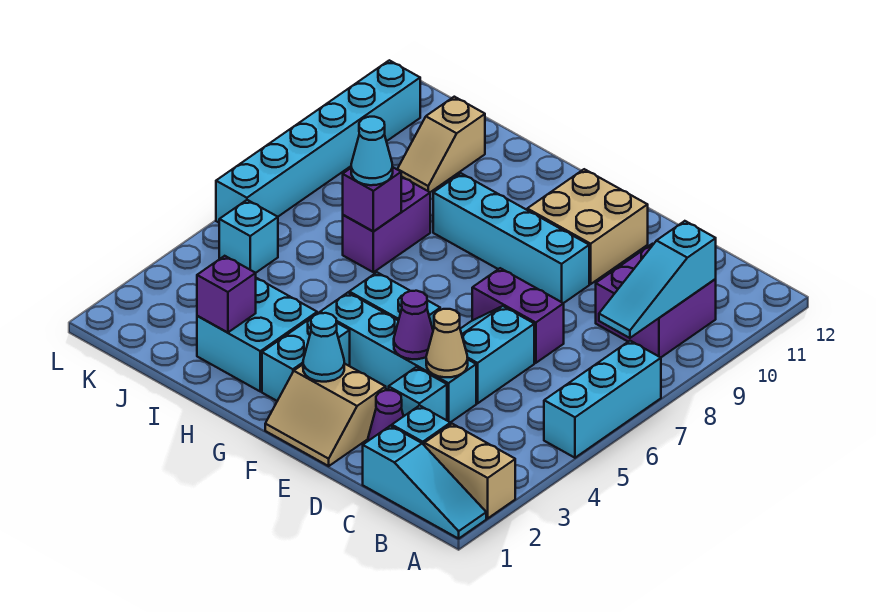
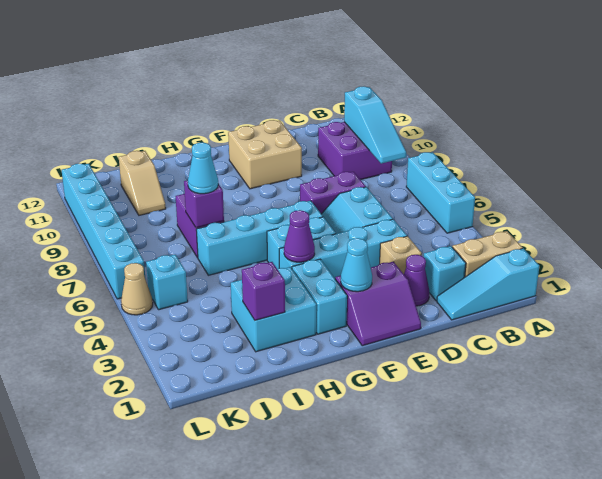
cyan 1x3 slope [363,426,486,539] -> cyan 1x3 slope turned to [437,248,539,320]
cyan 1x1 brick [389,367,447,420] -> tan 1x1 brick [380,236,422,274]
tan 1x1 cone [426,309,468,377] -> tan 1x1 cone moved to [121,263,153,315]
tan 2x2 slope [265,363,386,466] -> purple 2x2 slope [335,262,421,346]
purple 1x1 cone [394,291,433,359] -> purple 1x1 cone moved to [284,210,315,262]
cyan 1x4 brick [433,173,589,303] -> cyan 1x4 brick moved to [196,201,323,275]

